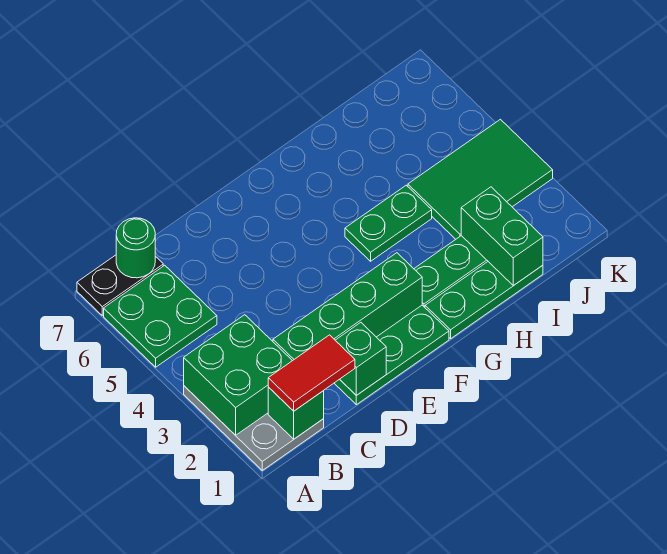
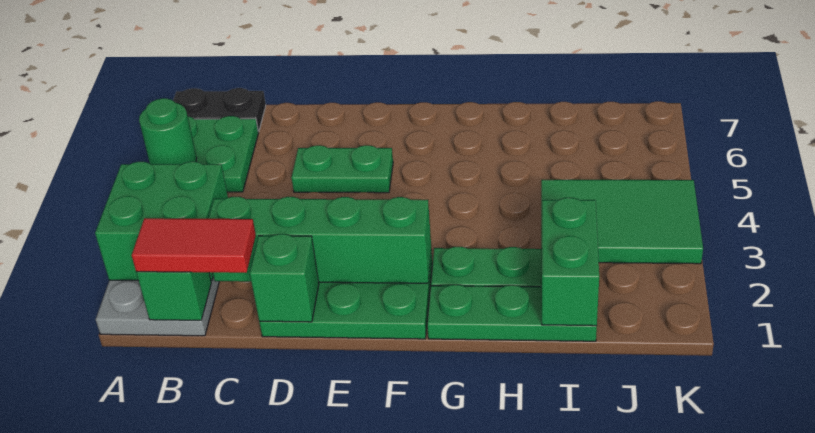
green 1x1 round brick [116,218,155,278] -> green 1x1 round brick moved to [139,98,197,164]
green 1x2 plate [345,185,432,261] -> green 1x2 plate moved to [291,145,393,193]

